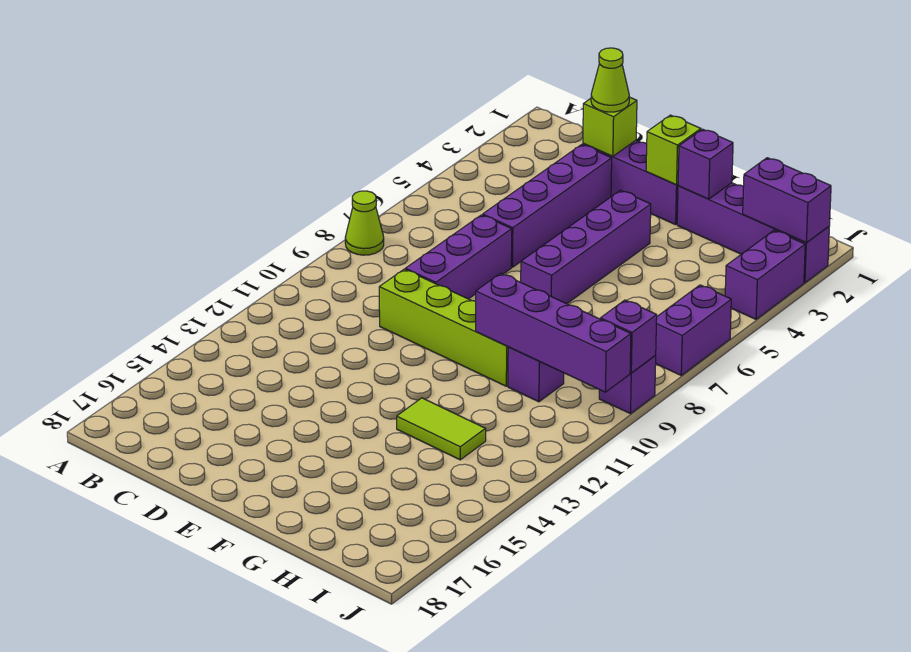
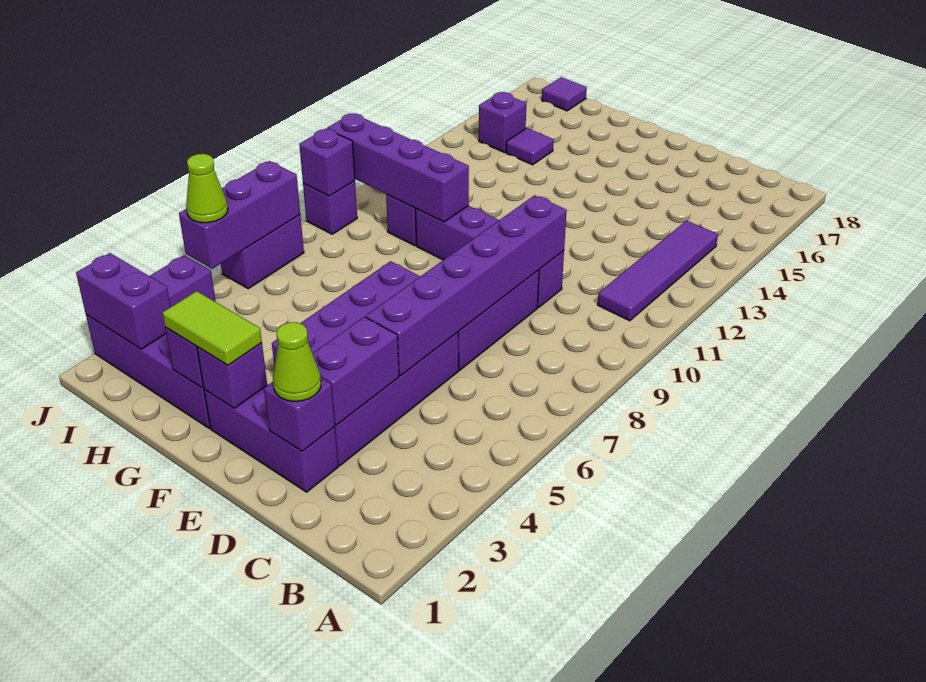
lime 1x1 cone [345,191,384,255] -> lime 1x1 cone moved to [186,154,228,223]
none -> purple 1x4 tile [598,221,718,321]
lime 1x1 brick [583,97,637,157] -> purple 1x1 brick [264,378,335,451]
none -> purple 1x2 brick [312,317,399,425]
none -> purple 1x6 brick [366,195,567,376]
lime 1x4 brick [379,269,508,386] -> purple 1x4 brick [416,206,564,308]
lime 1x1 brick [646,115,701,185] -> purple 1x1 brick [197,343,267,408]
lime 1x2 tile [397,398,486,460] -> lime 1x2 tile moved to [162,291,262,365]
none -> purple 1x1 tile [506,128,554,165]
none -> purple 1x1 brick [479,92,526,153]
none -> purple 1x1 tile [542,77,587,111]
none -> purple 1x3 brick [179,161,300,269]

